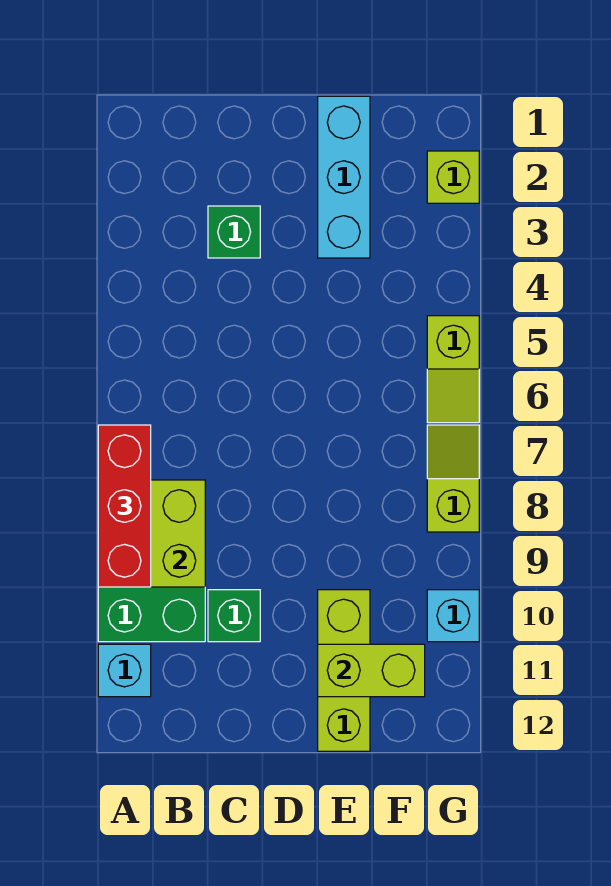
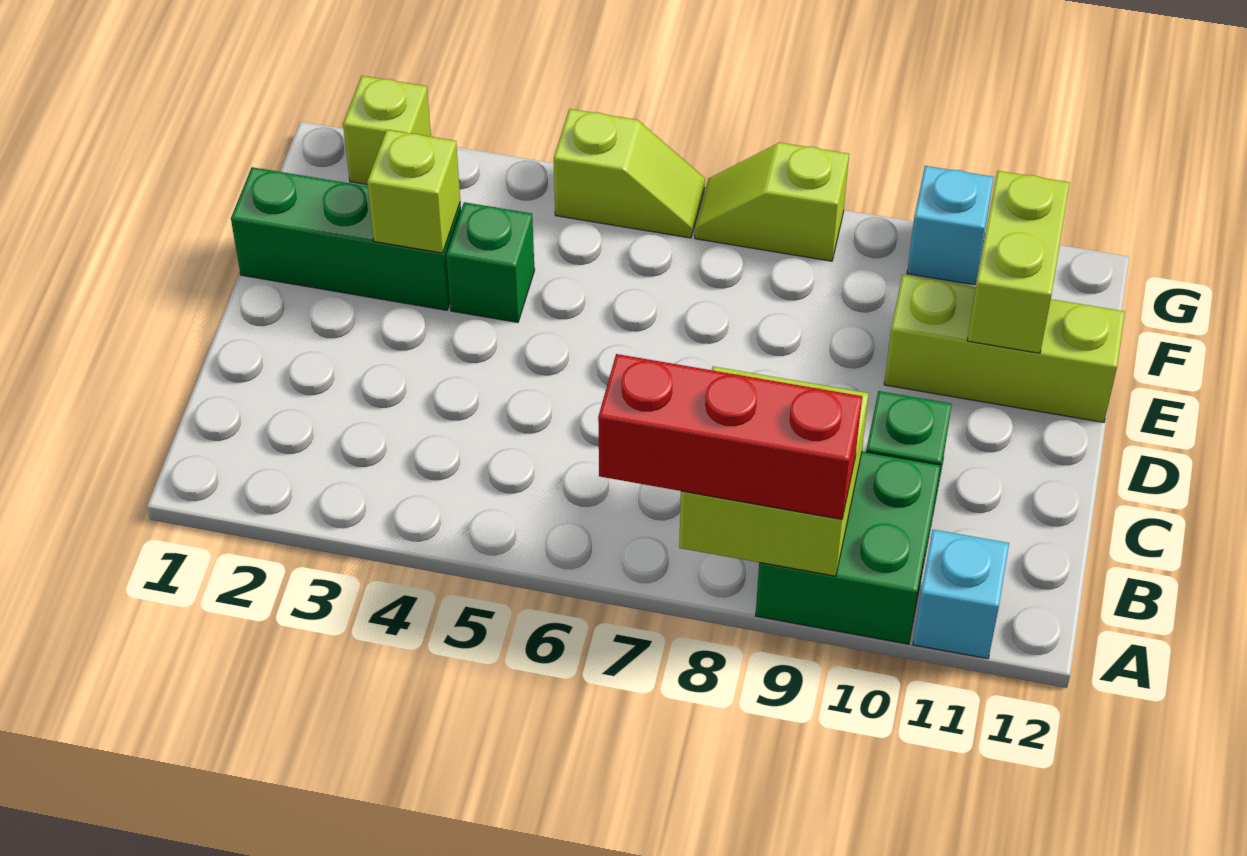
green 1x1 brick [208,206,260,258] -> green 1x1 brick moved to [446,202,535,322]
cyan 1x3 brick [318,96,370,258] -> green 1x3 brick [231,167,461,310]
none -> lime 1x1 brick [367,130,460,253]

